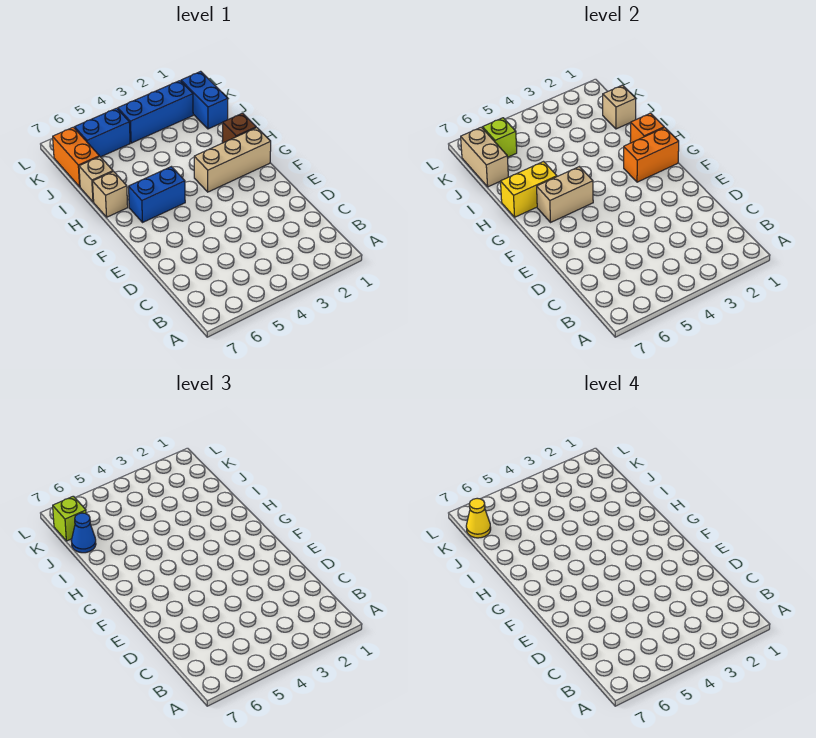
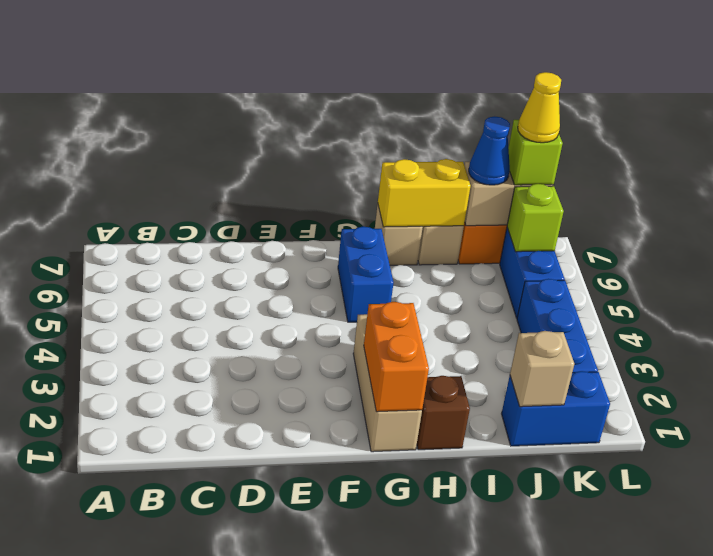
tan 1x2 brick [537,167,593,222] -> none
orange 1x1 brick [630,113,664,143] -> none
yellow 1x2 brick [501,162,557,217] -> yellow 1x2 brick turned to [378,159,470,227]

